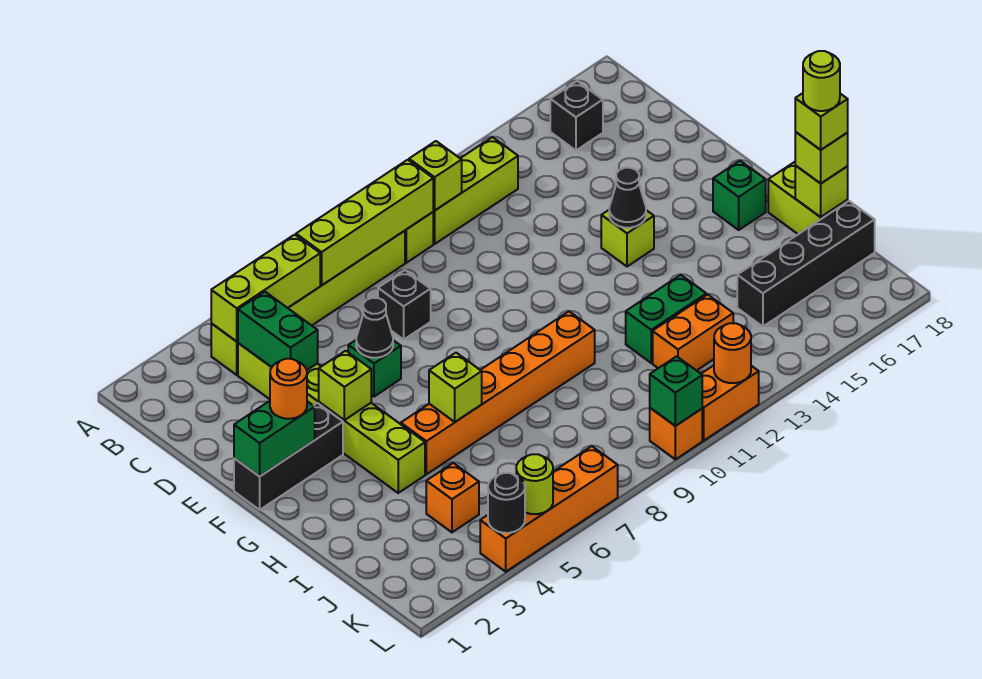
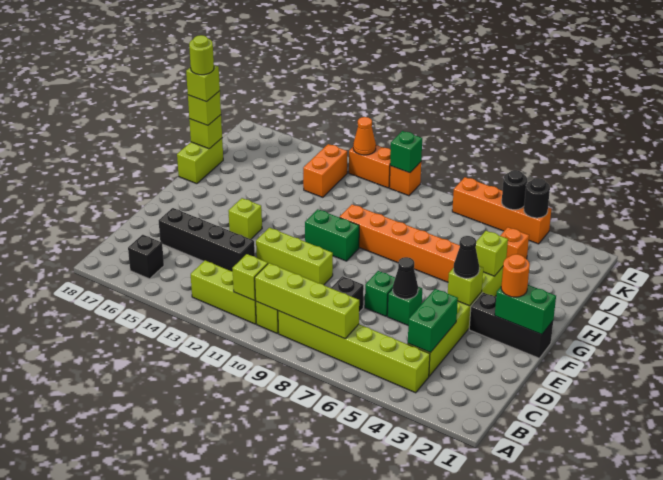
lime 1x3 brick [211,235,320,341] -> lime 1x3 brick moved to [256,228,333,285]
black 1x1 cone [609,168,646,228] -> black 1x1 cone moved to [454,236,479,278]
green 1x1 brick [713,161,766,230] -> green 1x1 brick moved to [365,271,395,316]
lime 1x1 brick [429,353,482,422] -> lime 1x1 brick moved to [476,231,508,276]
green 1x2 brick [626,275,706,363] -> green 1x2 brick moved to [305,209,359,261]
orange 1x2 brick [653,294,733,371] -> orange 1x2 brick turned to [303,144,347,197]
black 1x4 brick [737,201,875,326] -> black 1x4 brick moved to [159,208,255,271]
lime 1x1 round brick [516,454,553,514] -> black 1x1 round brick [502,170,527,210]
orange 1x1 round brick [714,323,751,383] -> orange 1x1 cone [353,117,376,155]

